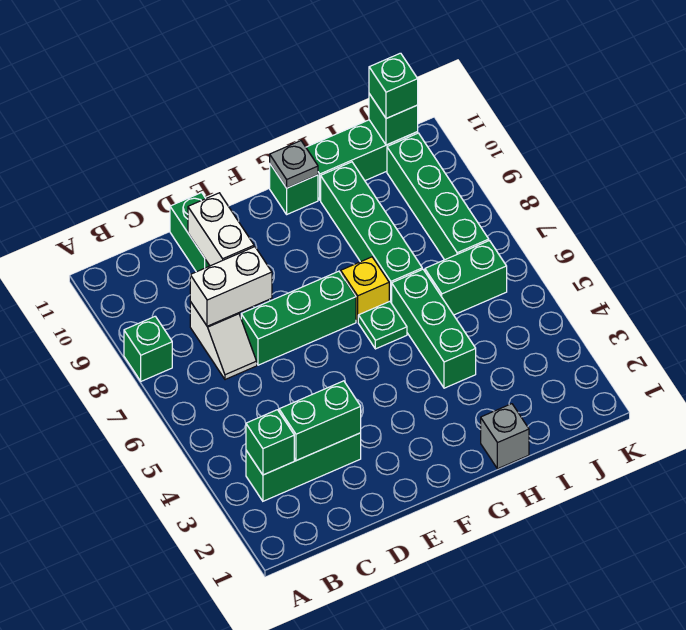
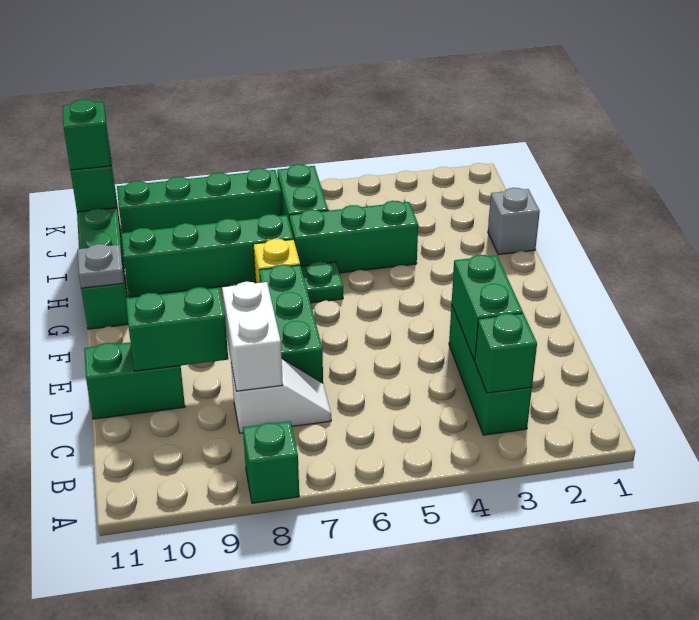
white 1x2 brick [188,193,254,266] -> green 1x2 brick [126,287,228,371]

